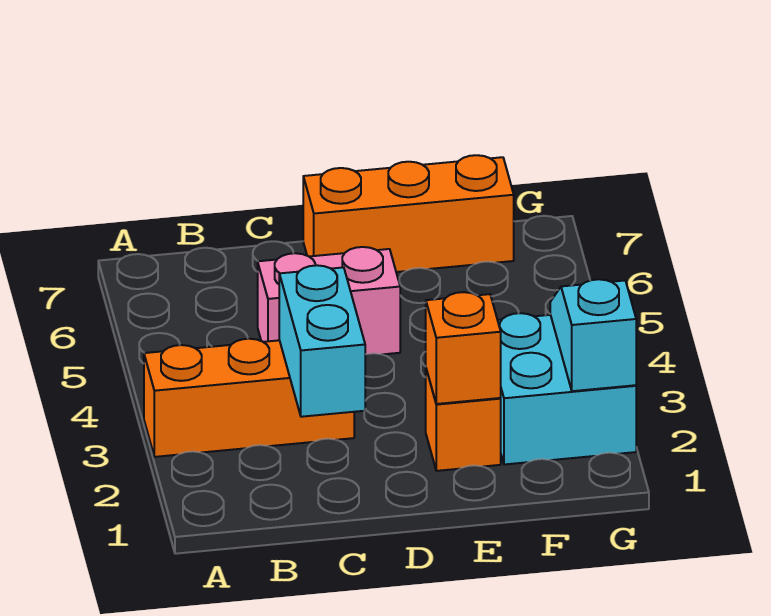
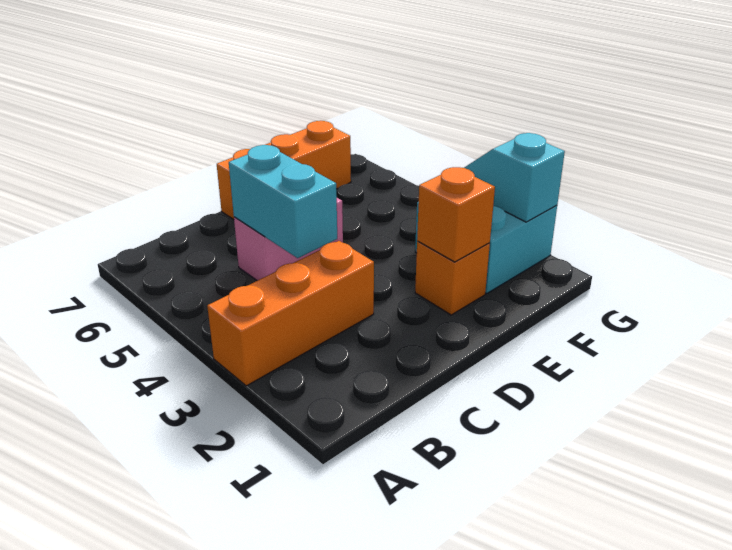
cyan 1x2 brick [279,265,365,417] -> cyan 1x2 brick moved to [229,145,337,258]

